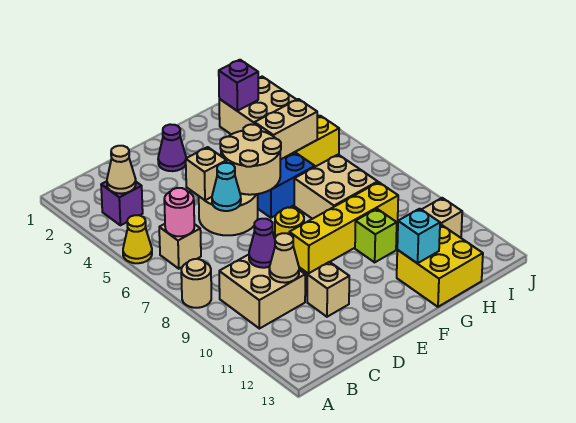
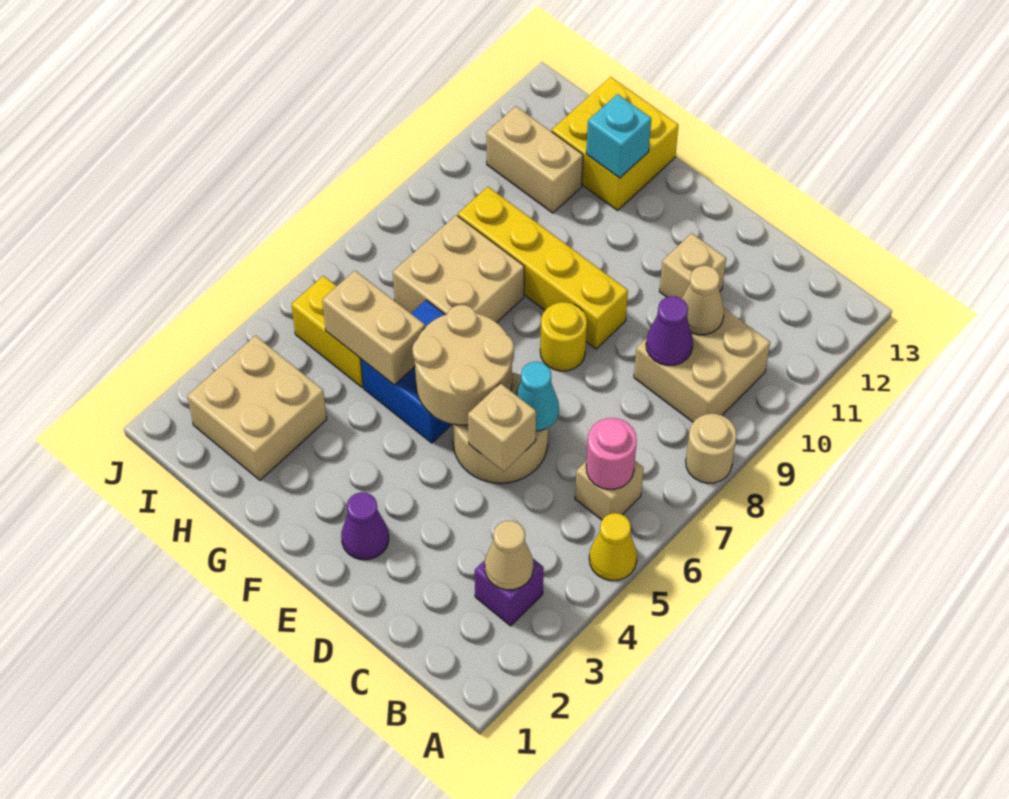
lime 1x1 brick [355,209,397,262] -> none
purple 1x1 brick [219,60,258,111] -> none

